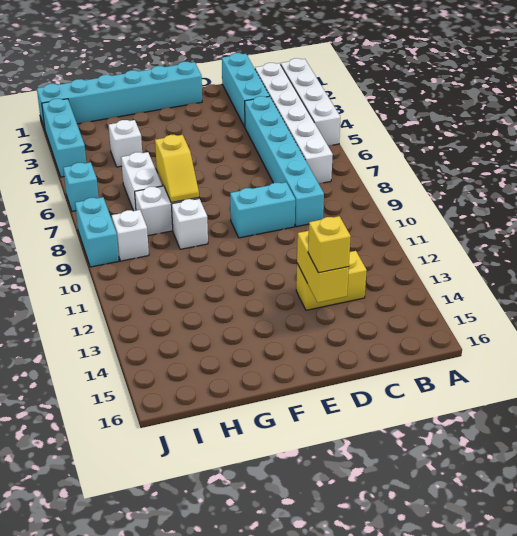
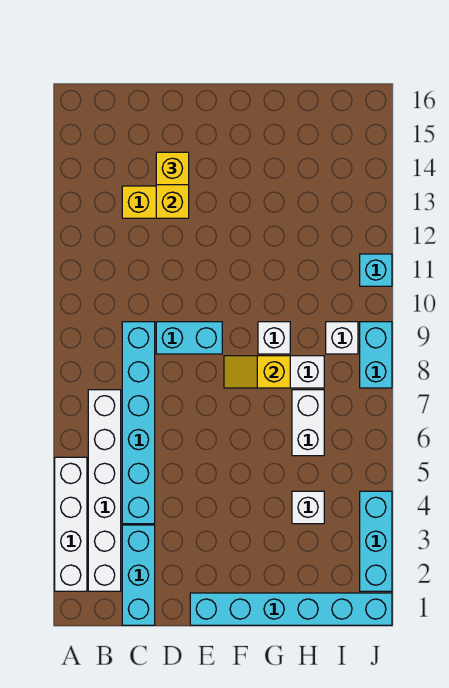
yellow 1x2 slope [155,135,199,203] -> yellow 1x2 slope turned to [224,356,290,388]
cyan 1x1 brick [63,162,99,211] -> cyan 1x1 brick moved to [360,254,392,286]

